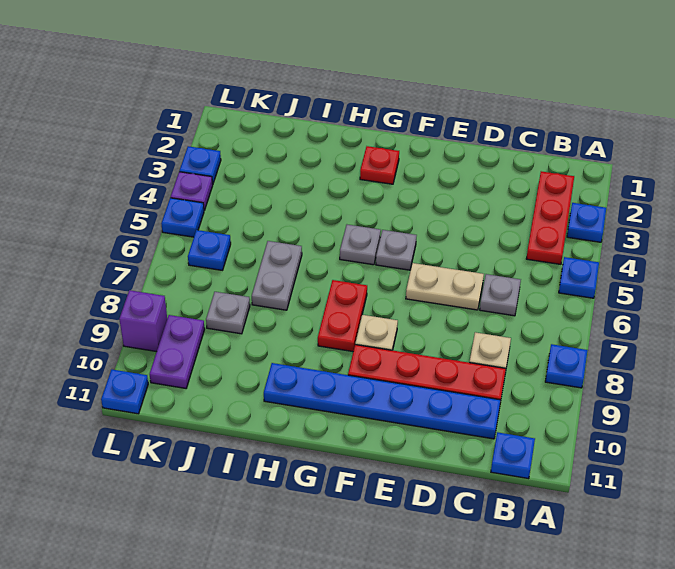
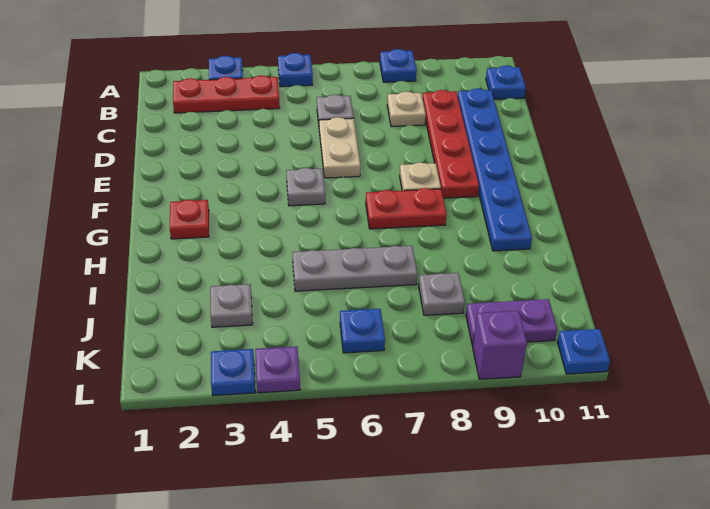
grey 1x1 plate [340,225,381,265] -> grey 1x1 plate moved to [210,284,253,327]
grey 1x2 plate [252,241,302,310] -> grey 1x3 plate [293,246,417,291]
blue 1x1 plate [161,198,204,237] -> none

